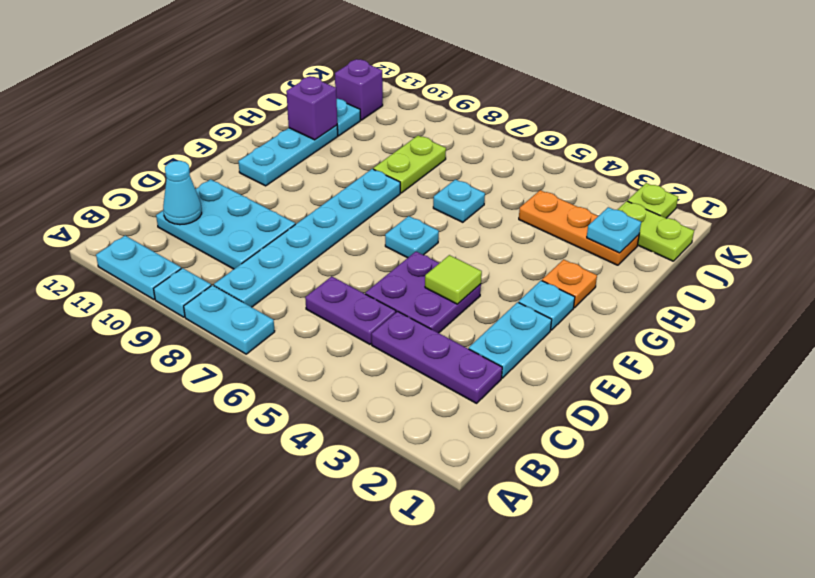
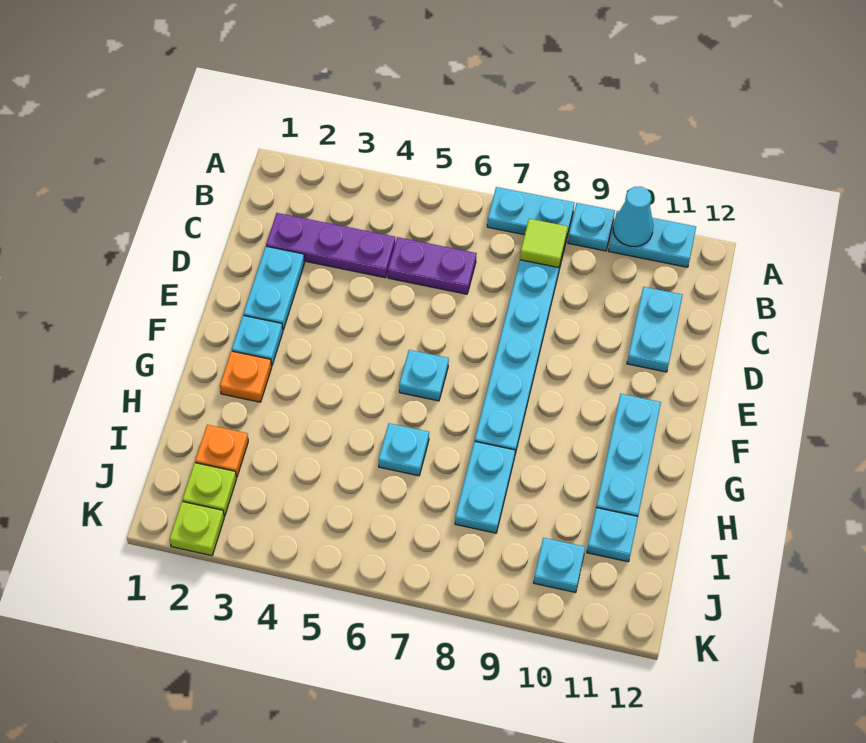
cyan 2x3 plate [156,179,295,269] -> cyan 1x2 plate [627,287,682,372]
cyan 1x1 cone [163,161,202,225] -> cyan 1x1 cone moved to [613,187,653,247]
purple 2x2 plate [365,252,481,333] -> none
lime 1x1 tile [425,255,482,304] -> lime 1x1 tile moved to [520,219,568,268]
lime 1x2 plate [373,136,446,193] -> cyan 1x2 plate [455,441,515,533]
purple 1x1 brick [286,76,337,140] -> none
orange 1x3 plate [519,190,639,265] -> orange 1x1 plate [195,425,248,477]
cyan 1x1 plate [587,207,641,253] -> cyan 1x1 plate moved to [534,538,585,592]
lime 1x2 plate [617,201,694,261] -> lime 1x1 plate [183,463,236,516]
purple 1x1 brick [335,59,383,120] -> none

